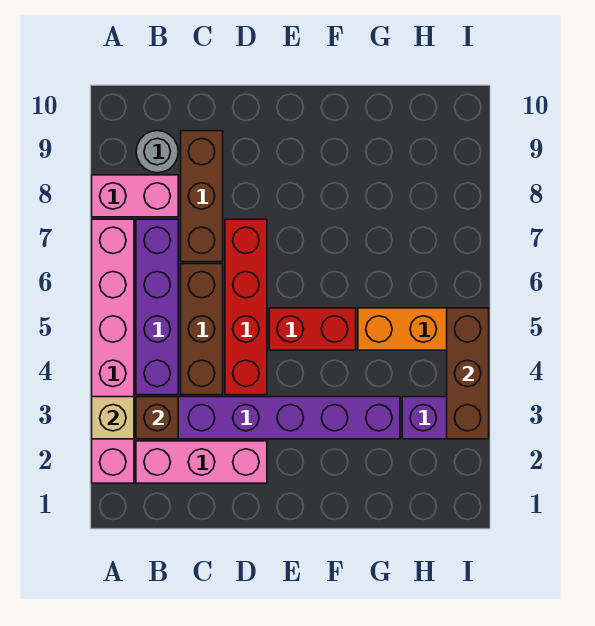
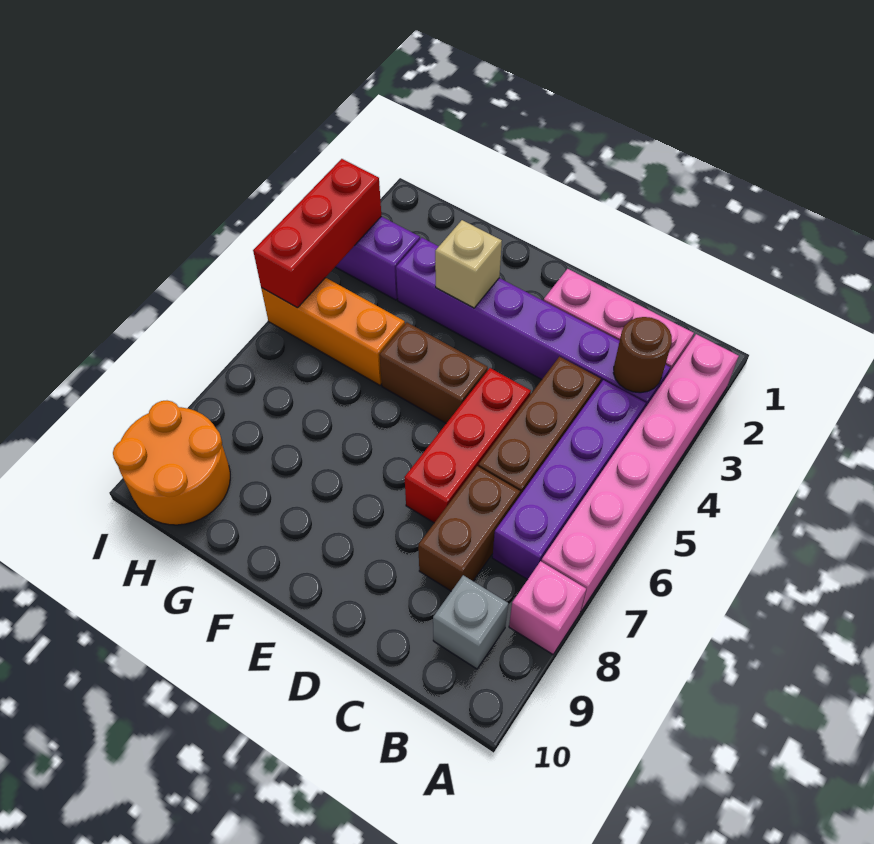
tan 1x1 brick [92,397,134,439] -> tan 1x1 brick moved to [435,220,502,308]
pink 1x2 brick [92,175,178,217] -> pink 1x1 brick [509,561,586,654]
brown 1x1 brick [136,397,178,439] -> brown 1x1 round brick [613,317,672,393]
grey 1x1 round brick [136,131,178,173] -> grey 1x1 brick [433,575,508,669]
brown 1x3 brick [181,131,223,262] -> brown 1x2 brick [418,466,520,591]
red 1x4 brick [225,219,267,395] -> red 1x3 brick [404,368,531,523]
red 1x2 brick [269,308,356,350] -> brown 1x2 brick [379,322,488,423]
none -> orange 2x2 round brick [113,401,230,525]
brown 1x3 brick [447,308,489,439] -> red 1x3 brick [253,159,381,308]

